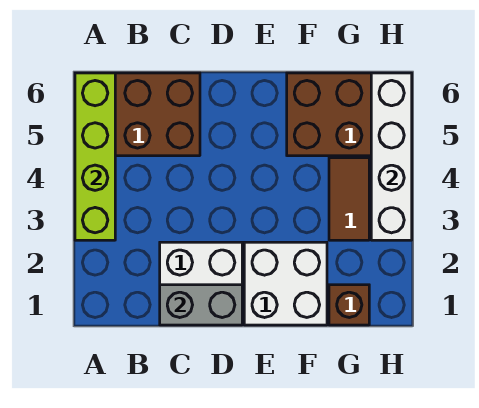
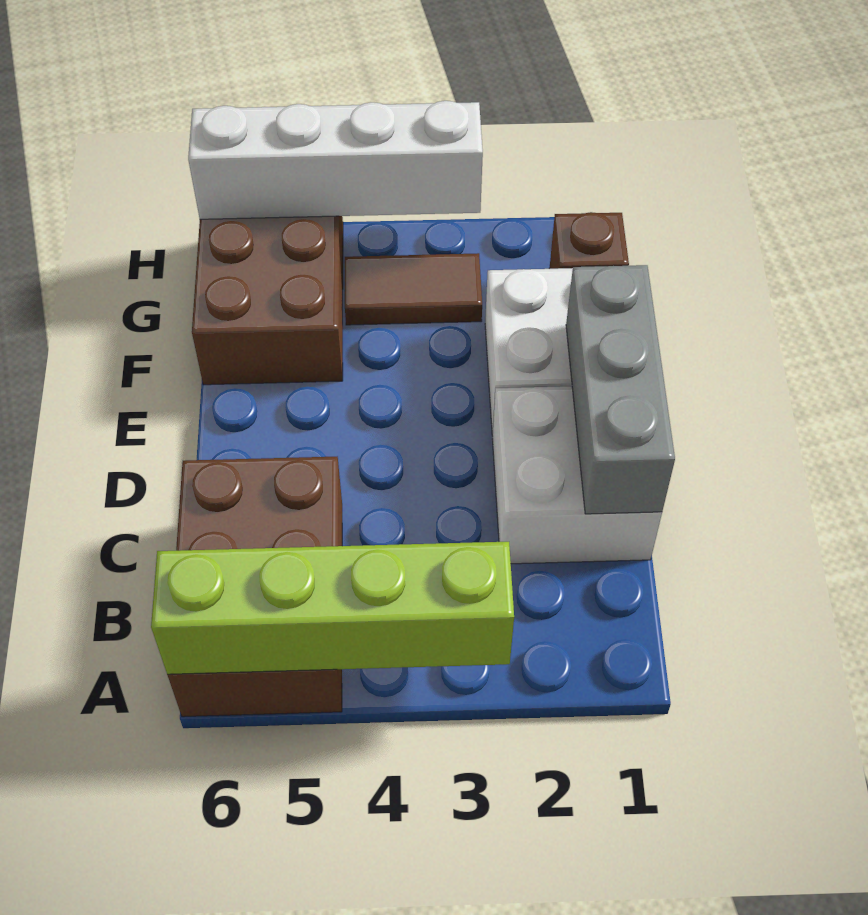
grey 1x2 brick [160,285,242,325] -> grey 1x3 brick [566,265,675,514]

